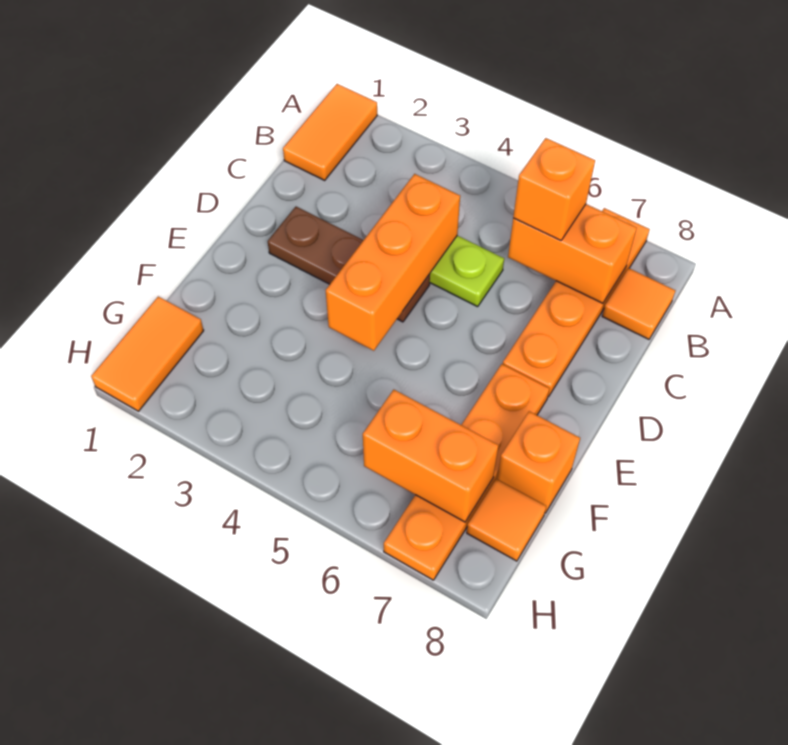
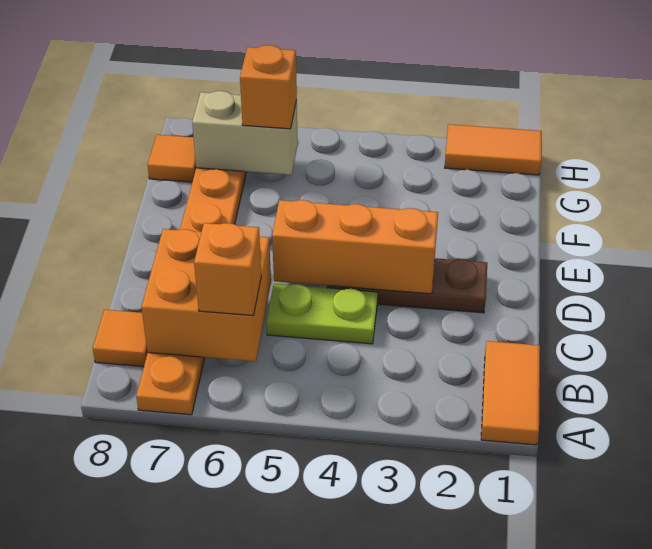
orange 1x2 brick [508,204,637,303] -> orange 2x2 brick [141,229,271,362]
orange 1x3 brick [326,174,460,351] -> orange 1x3 brick turned to [272,200,438,294]
orange 1x1 brick [497,411,580,513] -> orange 1x1 brick moved to [240,45,297,129]
orange 1x2 tile [91,296,204,411] -> orange 1x2 tile turned to [445,124,542,175]
orange 1x2 brick [363,390,499,522] -> tan 1x2 brick [192,91,298,175]

